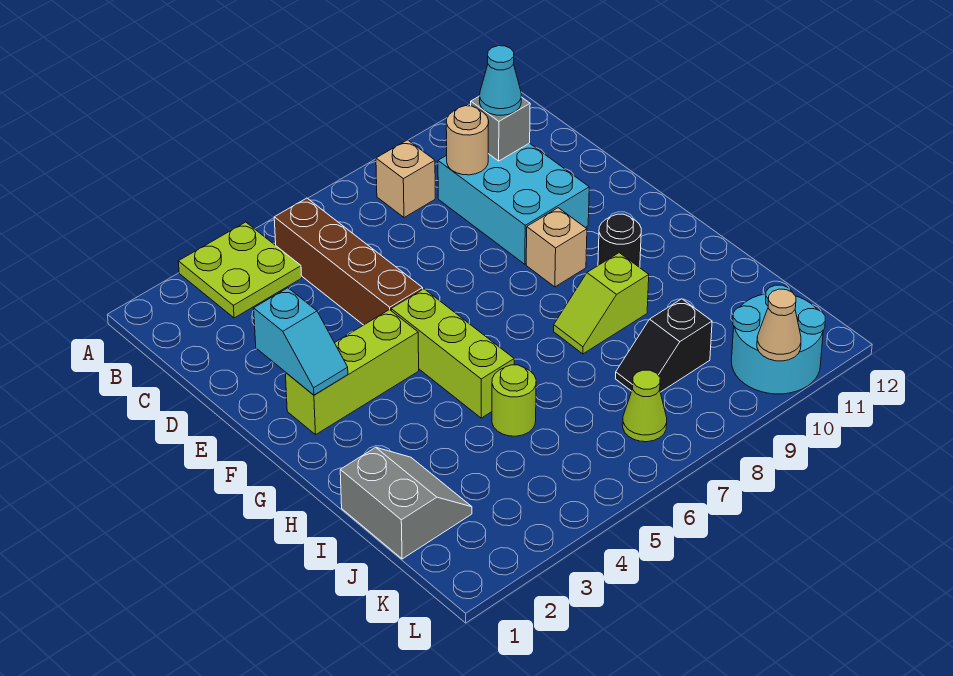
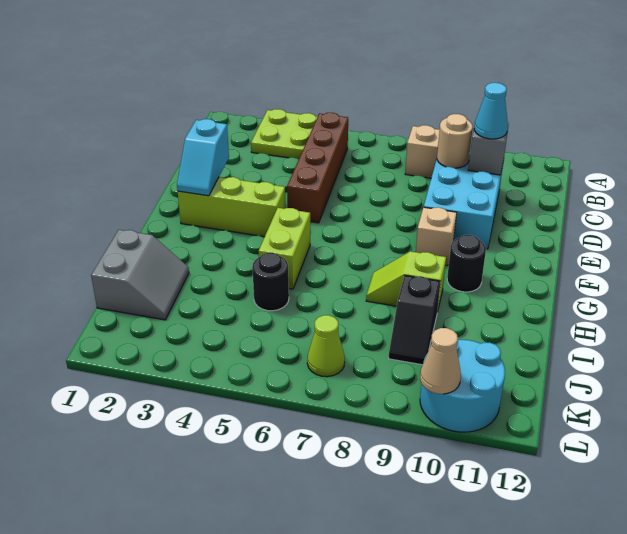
lime 1x3 brick [391,289,514,418] -> lime 1x2 brick [259,208,310,289]
lime 1x1 round brick [492,365,536,436] -> black 1x1 round brick [252,253,289,311]
black 1x2 slope [615,299,712,392] -> black 1x2 slope turned to [389,275,440,365]

